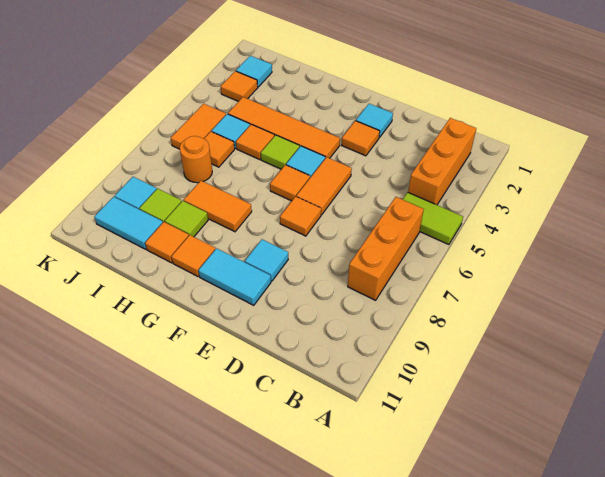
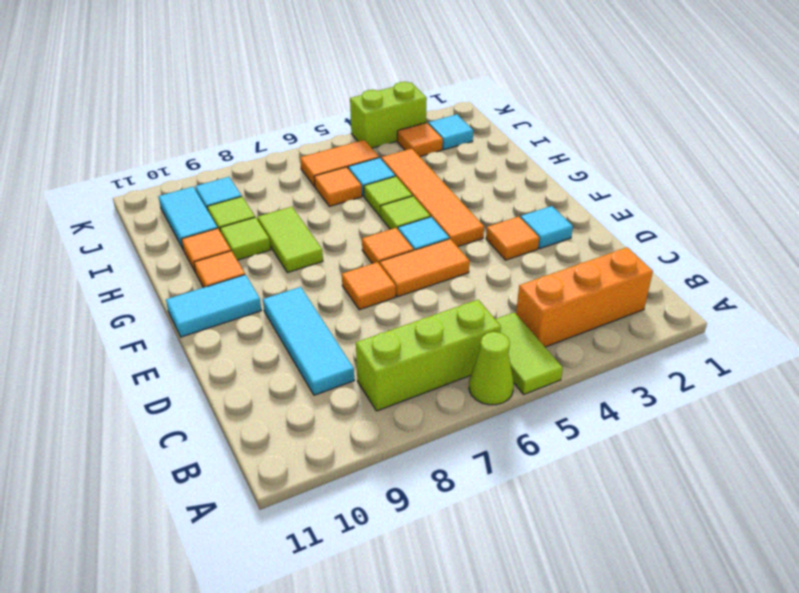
none -> lime 1x1 cone [469,332,514,405]
orange 1x3 brick [348,197,424,300] -> lime 1x3 brick [356,300,501,411]
cyan 1x1 tile [245,239,288,281] -> cyan 1x3 tile [263,287,354,395]
cyan 1x2 tile [198,248,271,305] -> cyan 1x2 tile turned to [166,275,261,337]
orange 1x2 tile [184,181,252,232] -> lime 1x2 tile [258,207,323,273]
orange 1x1 tile [236,124,275,160] -> lime 1x1 tile [364,176,412,217]
orange 1x1 round brick [180,136,212,183] -> none
none -> lime 1x2 brick [350,82,427,148]

